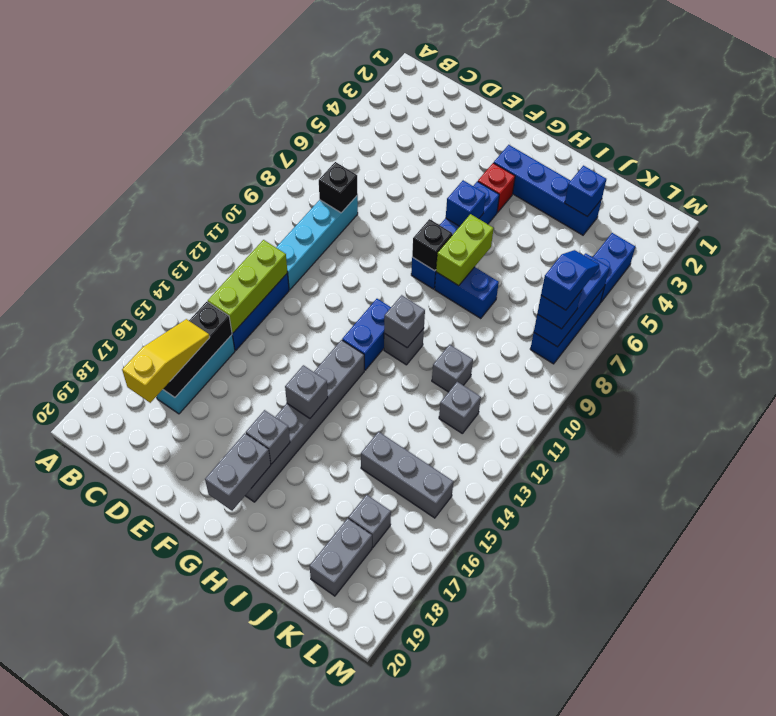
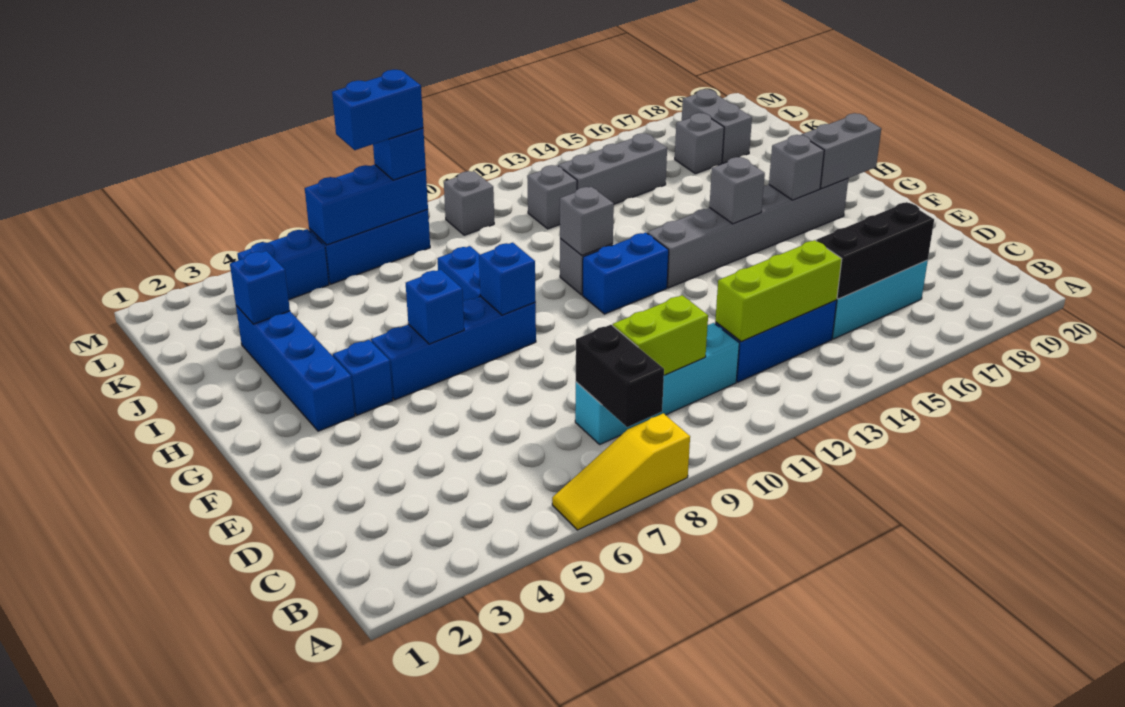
black 1x1 brick [319,162,358,213] -> black 1x2 brick [576,325,664,427]
yellow 1x3 slope [122,319,210,403] -> yellow 1x3 slope moved to [552,413,690,530]
red 1x1 brick [478,163,515,212] -> blue 1x1 brick [333,340,393,415]
black 1x1 brick [412,219,452,271] -> blue 1x1 brick [479,243,536,315]
lime 1x2 brick [436,214,494,286] -> lime 1x2 brick moved to [613,295,708,375]
grey 1x1 brick [432,344,473,392] -> grey 1x1 brick moved to [444,171,494,235]
grey 1x3 brick [361,432,453,518] -> grey 1x3 brick turned to [558,133,667,204]
grey 1x2 brick [310,518,372,596] -> grey 1x2 brick turned to [682,89,752,163]
blue 1x2 slope [541,250,599,310] -> blue 1x2 brick [332,70,423,150]

